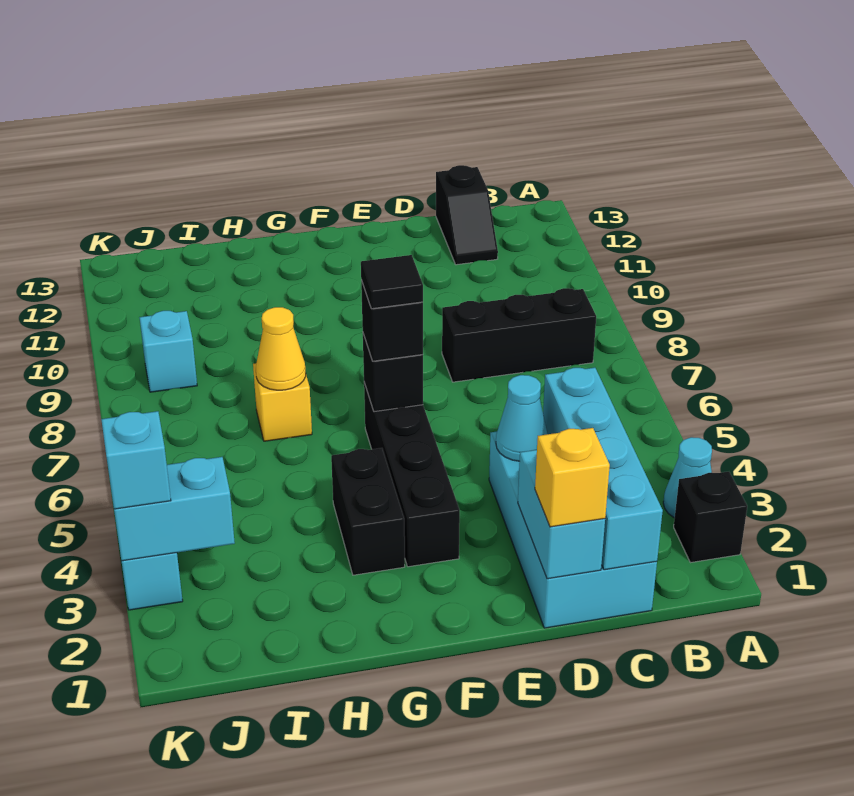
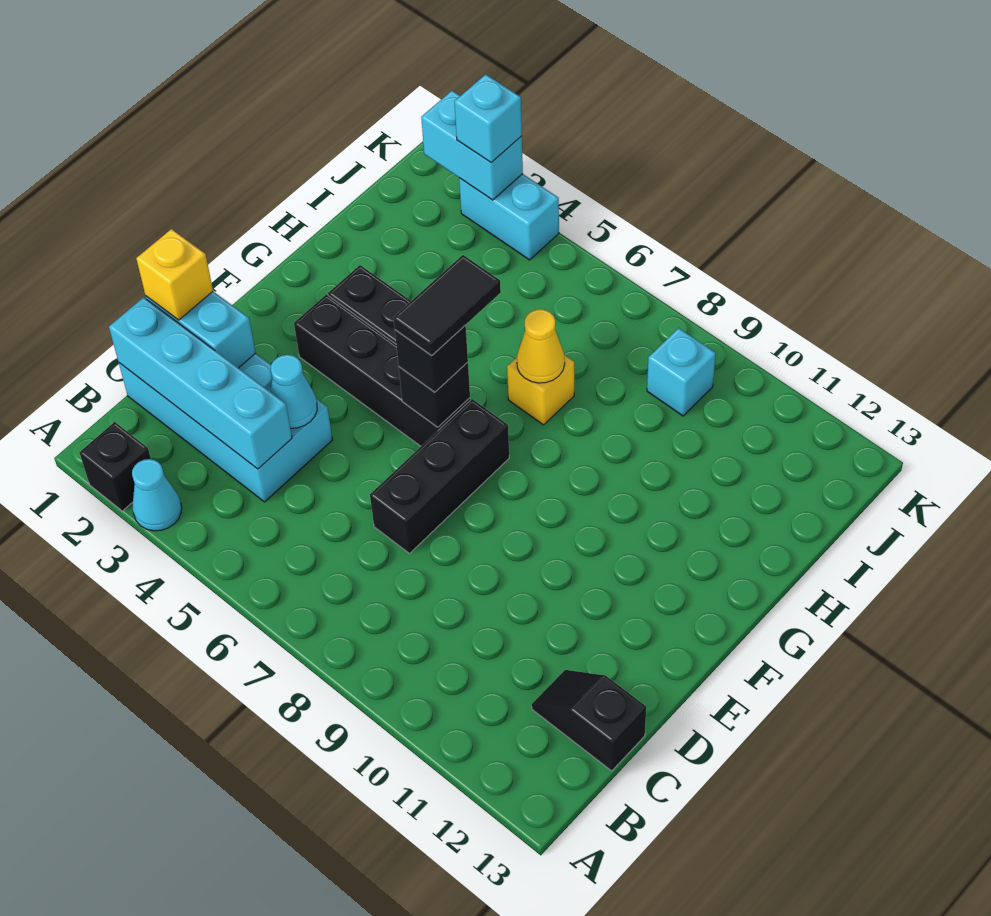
black 1x3 brick [442,288,596,382] -> black 1x3 brick moved to [370,399,509,554]
black 1x1 tile [361,255,423,309] -> black 1x2 tile [393,255,501,356]
cyan 1x2 brick [114,457,235,561] -> cyan 1x2 brick turned to [421,91,523,200]

